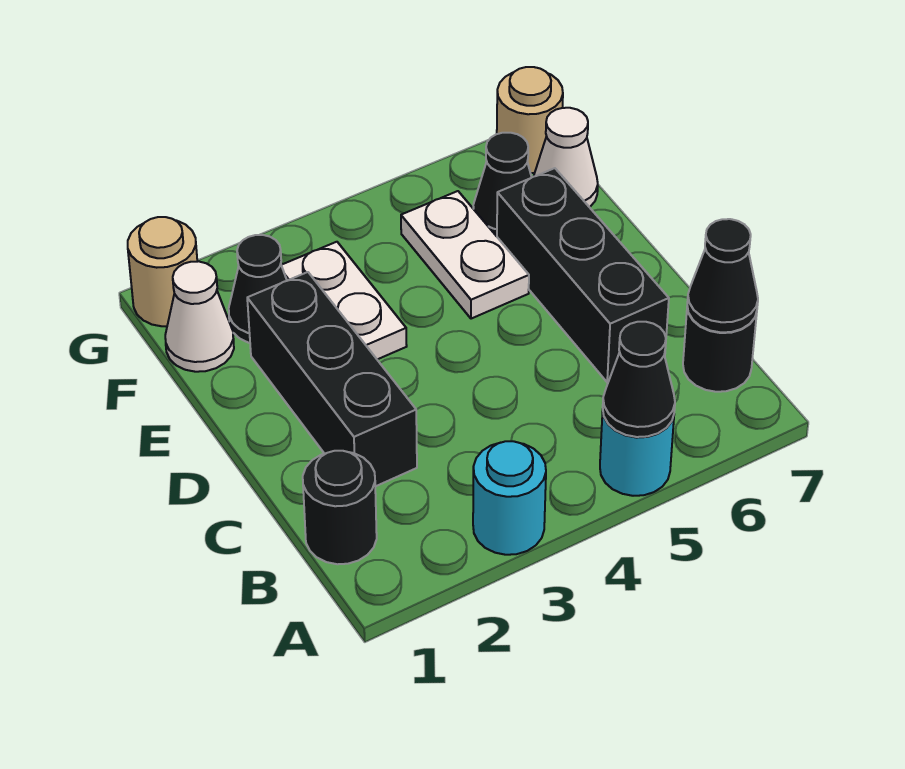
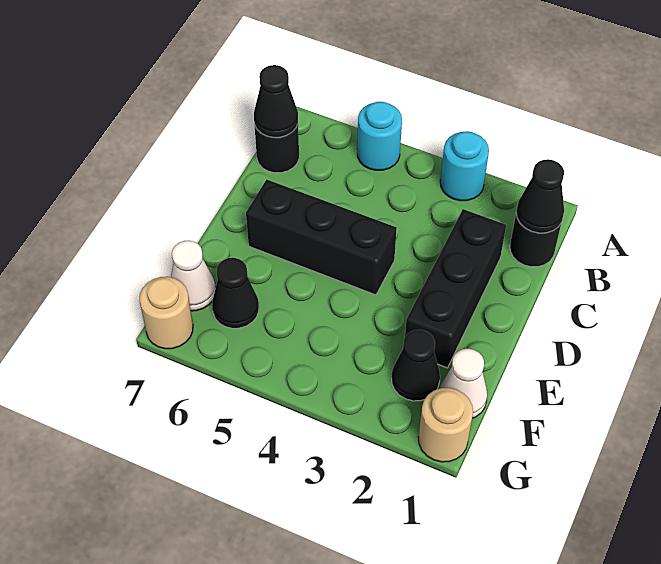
black 1x1 cone [603,322,675,437] -> black 1x1 cone moved to [516,159,564,233]
black 1x3 brick [497,168,669,382] -> black 1x3 brick turned to [246,180,397,295]
white 1x2 plate [281,242,407,359] -> none
white 1x2 plate [401,191,529,319] -> none

